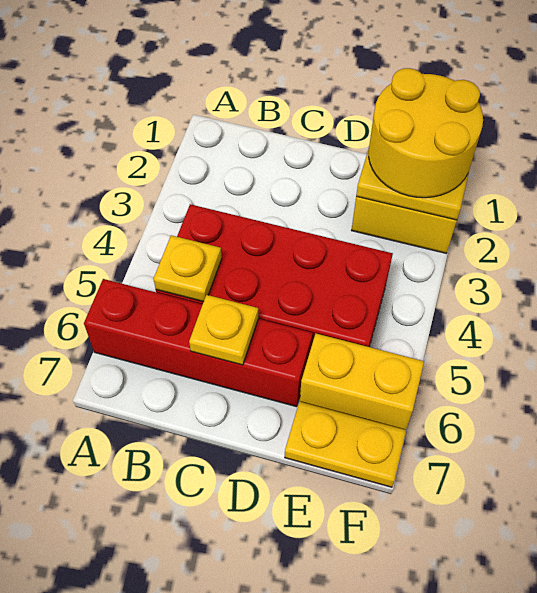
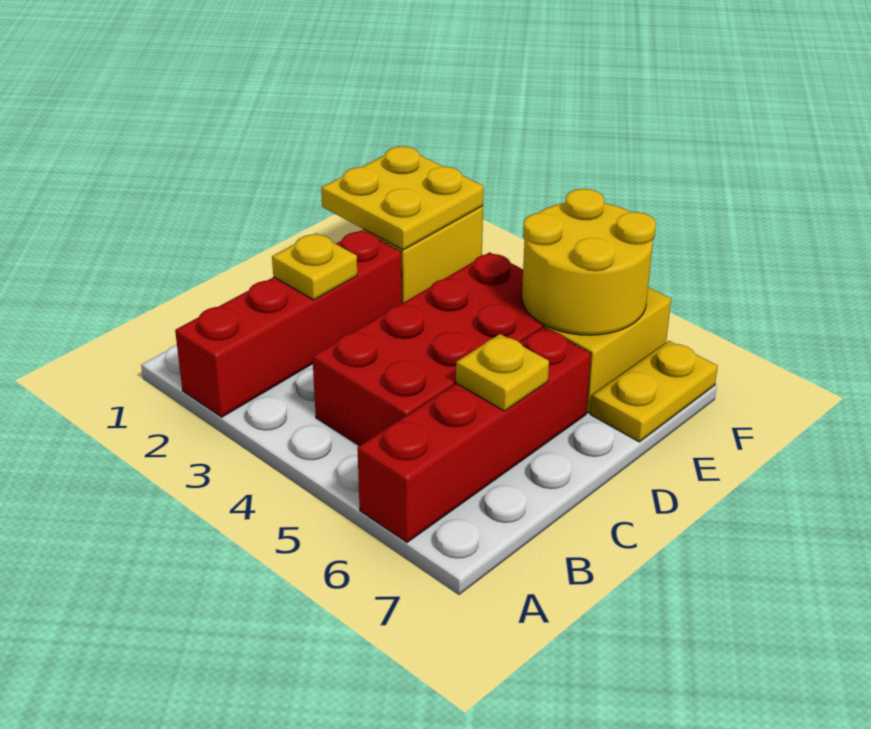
none -> red 1x4 brick [175,230,402,417]
yellow 1x1 plate [153,235,222,302] -> yellow 1x1 plate moved to [272,233,357,300]
yellow 2x2 round brick [369,68,483,198] -> yellow 2x2 round brick moved to [522,189,656,335]

